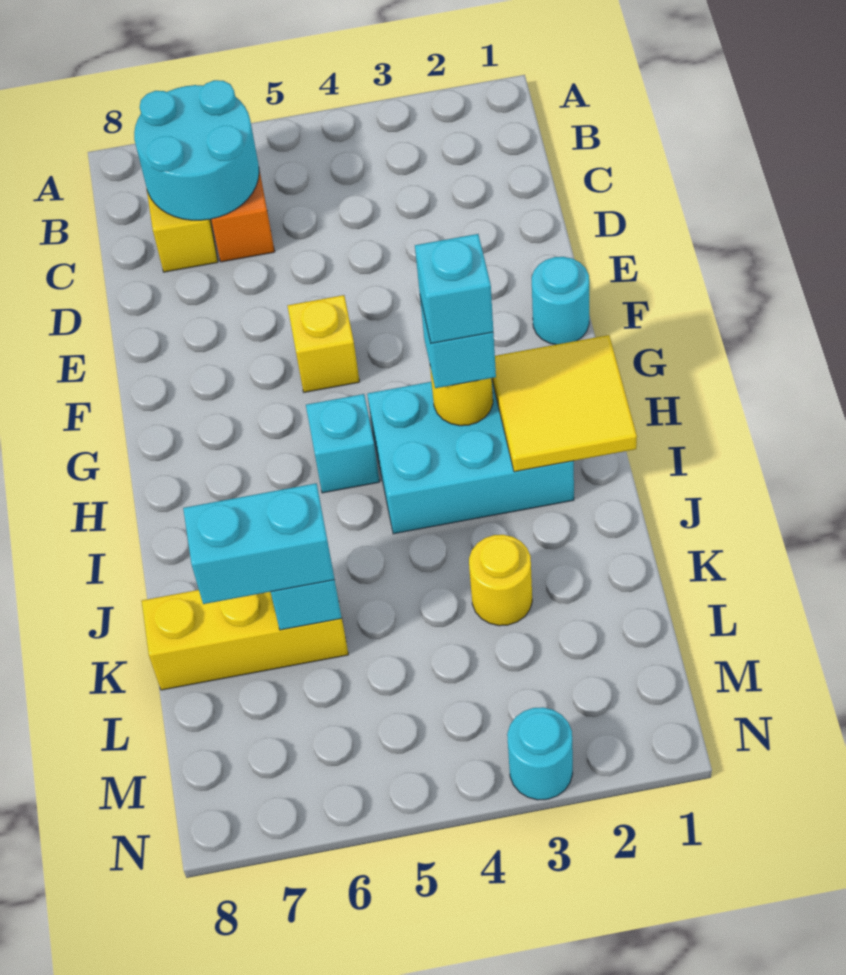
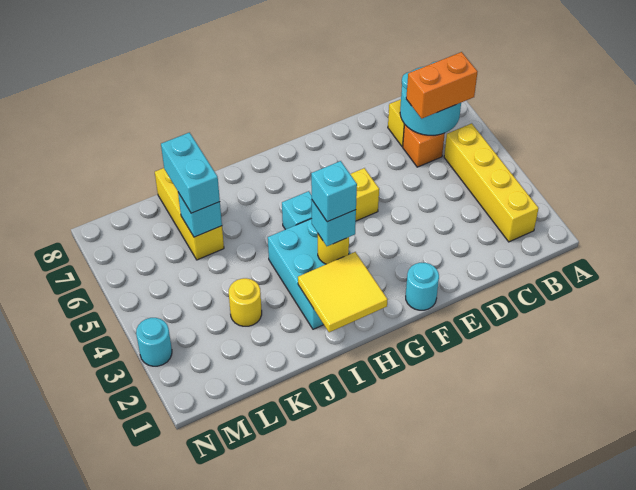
none -> yellow 1x4 brick [444,123,539,242]
none -> orange 1x2 brick [406,52,477,118]

